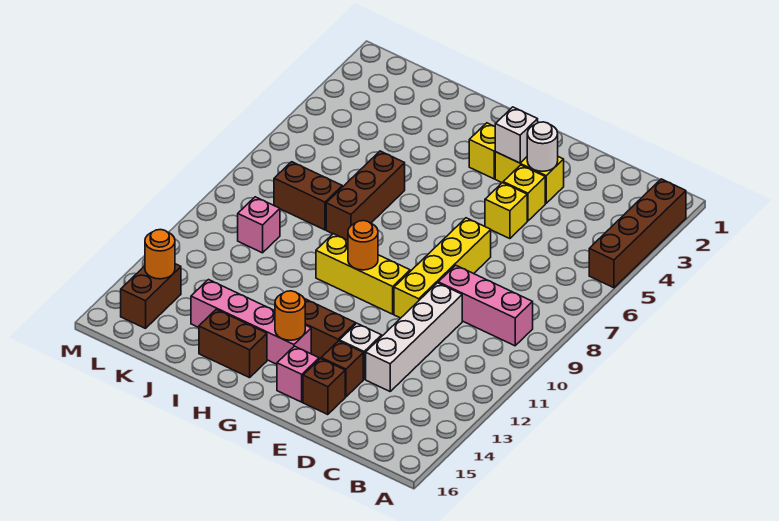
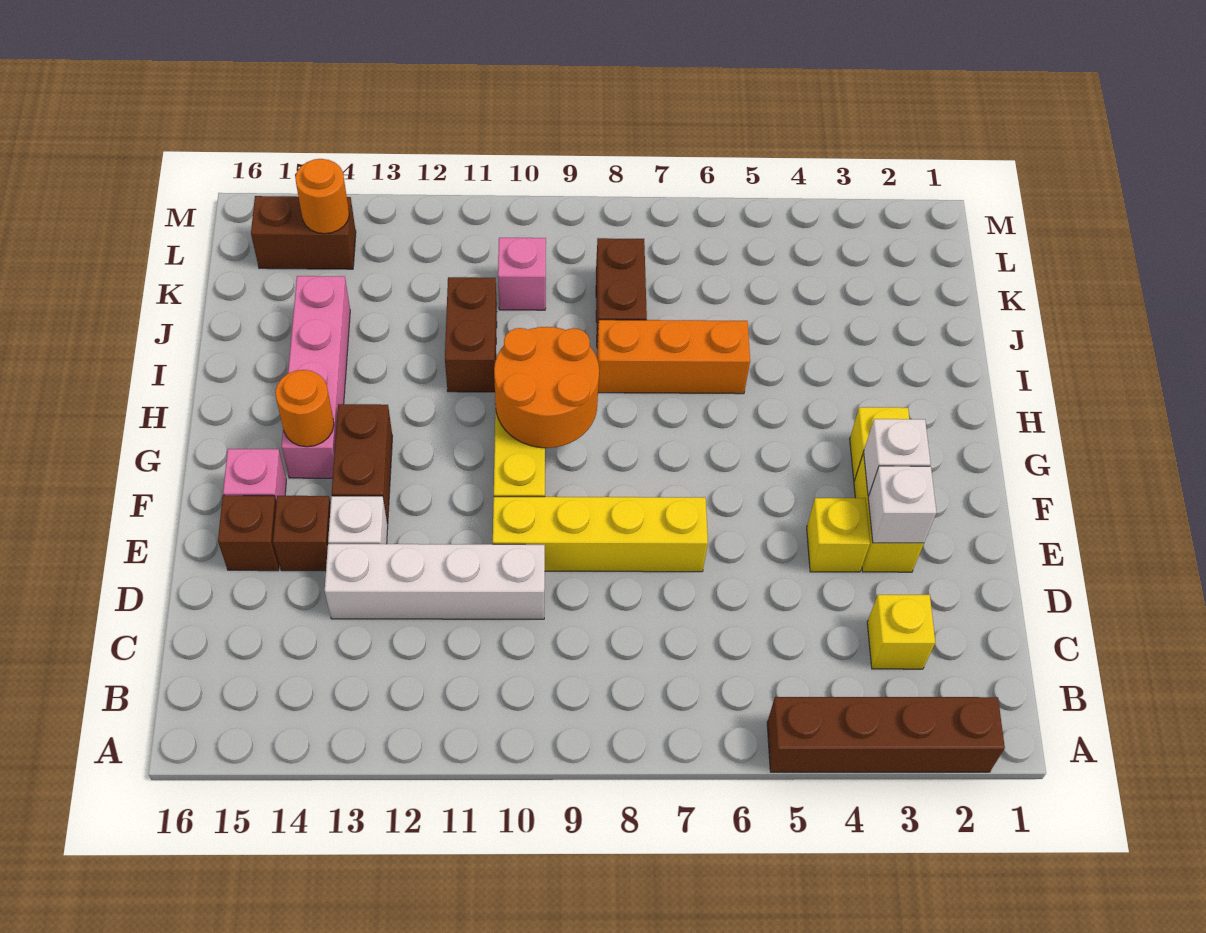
pink 1x3 brick [438,265,533,346] -> none
white 1x1 round brick [527,122,558,171] -> white 1x1 brick [868,466,937,543]
yellow 1x1 brick [485,183,527,239] -> yellow 1x1 brick moved to [867,595,935,669]
orange 1x1 round brick [348,221,378,270] -> orange 2x2 round brick [494,327,599,448]
brown 1x2 brick [199,309,267,378] -> brown 1x2 brick moved to [445,277,497,392]
brown 1x3 brick [326,151,405,240] -> orange 1x3 brick [597,320,750,394]

